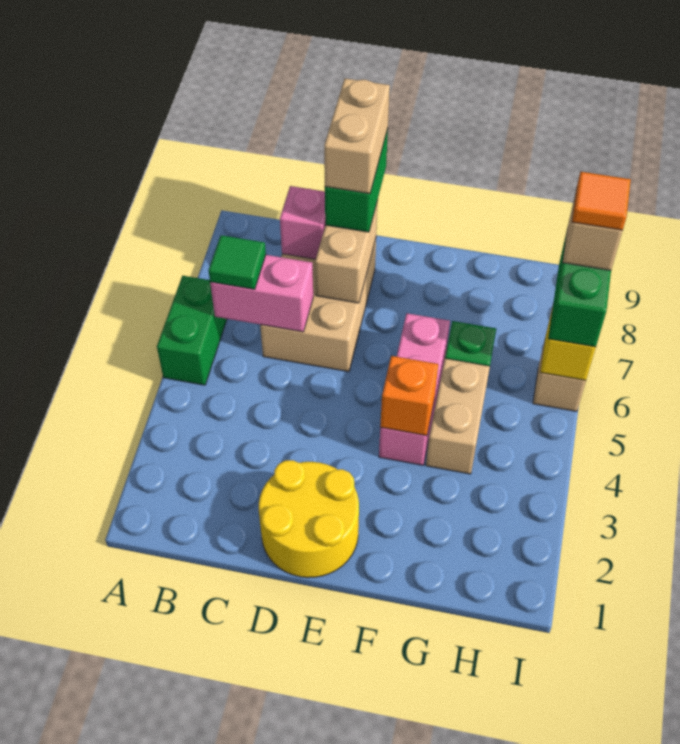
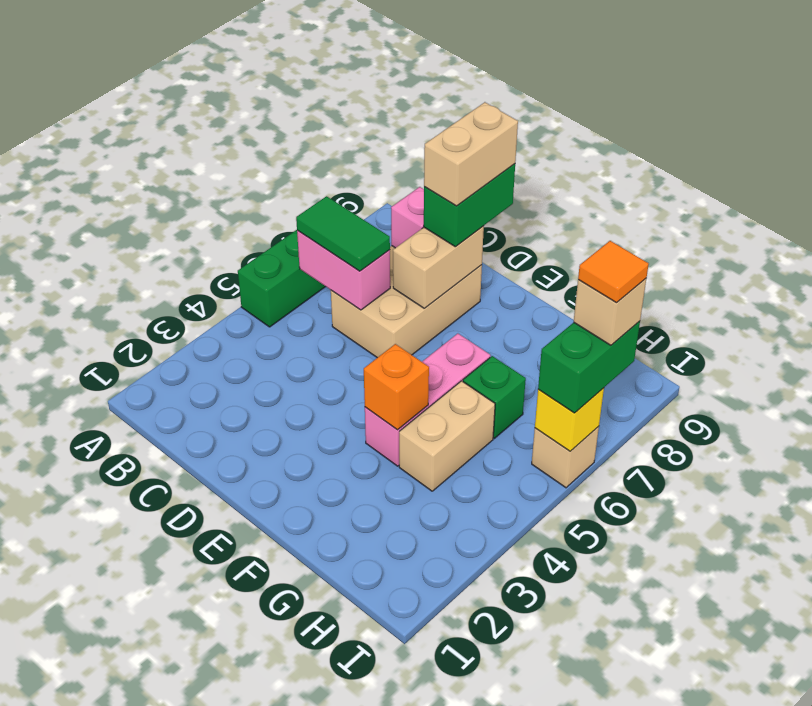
green 1x1 tile [208,235,266,289] -> green 1x2 tile [296,196,390,271]
yellow 2x2 round brick [259,460,359,578] -> none

